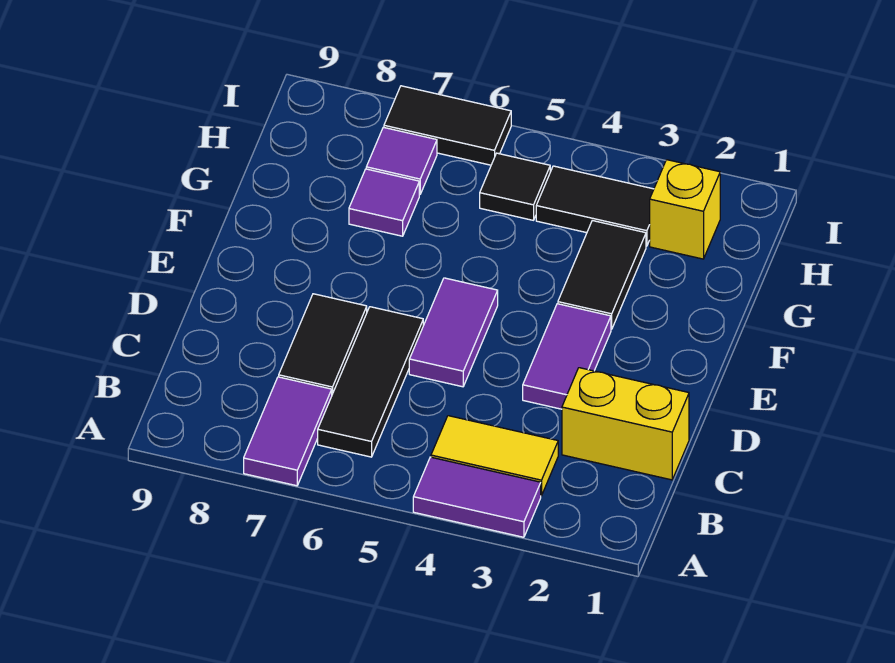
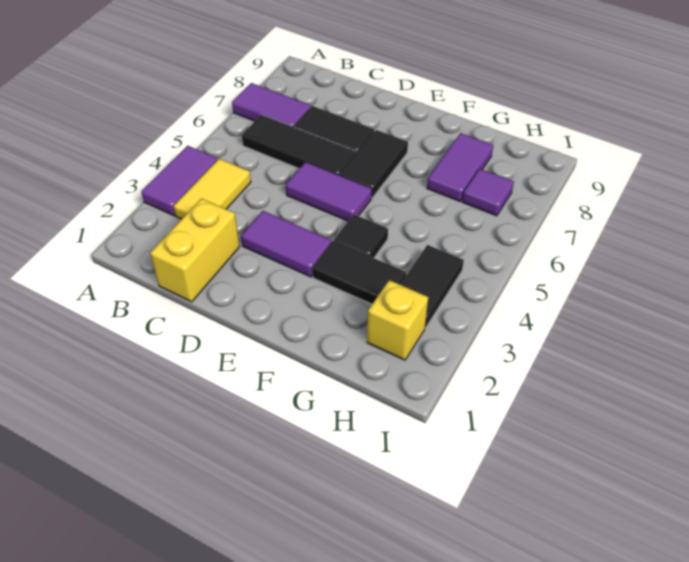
purple 1x1 tile [349,169,419,236] -> purple 1x2 tile [427,133,493,202]
black 1x1 tile [480,153,550,220] -> black 1x1 tile moved to [334,215,388,258]
black 1x2 tile [384,86,511,165] -> black 1x2 tile moved to [340,130,408,198]

